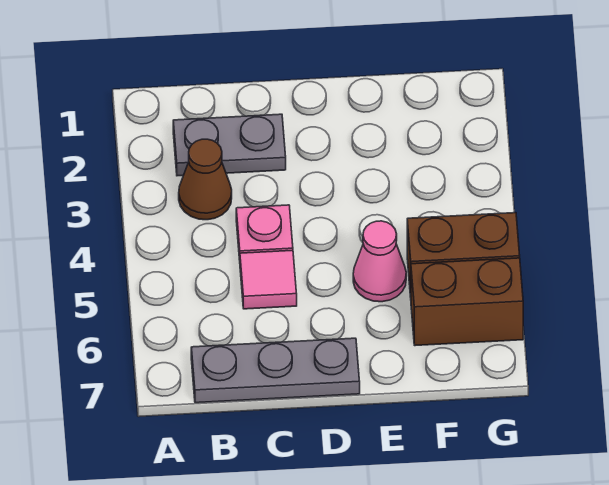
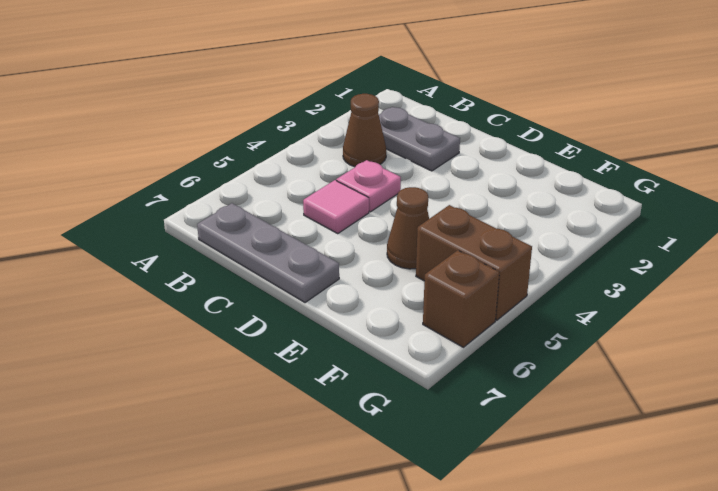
pink 1x1 cone [353,221,406,302] -> brown 1x1 cone [387,187,429,269]
brown 1x2 brick [411,258,523,346] -> brown 1x1 brick [423,250,499,347]

